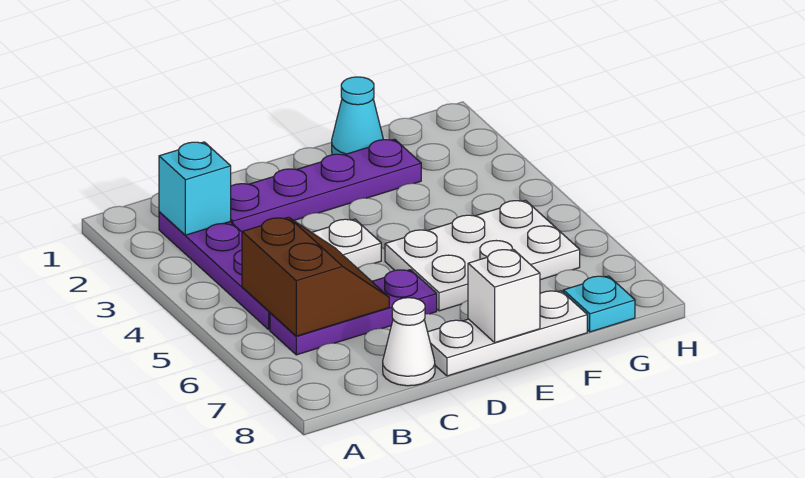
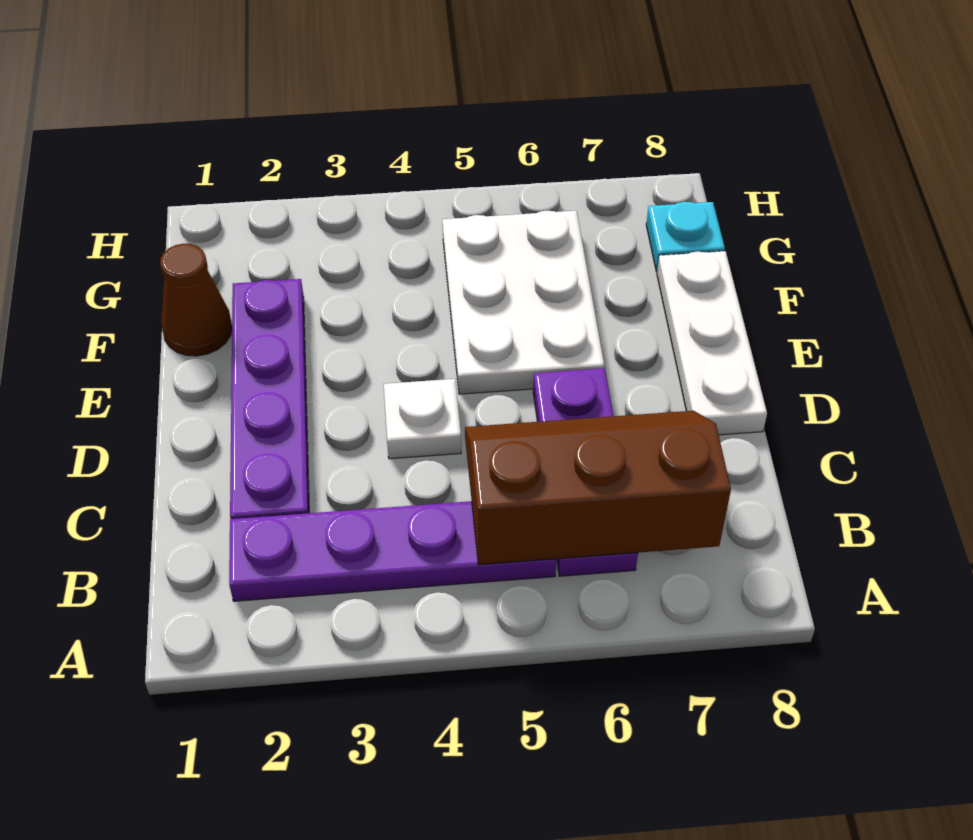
cyan 1x1 brick [159,142,231,235] -> none
brown 2x2 slope [242,217,389,336] -> brown 2x3 slope [465,411,731,565]
white 1x1 cone [383,298,435,386] -> none
white 1x1 brick [468,249,540,342] -> none
cyan 1x1 cone [332,77,383,155] -> brown 1x1 cone [160,244,232,356]

